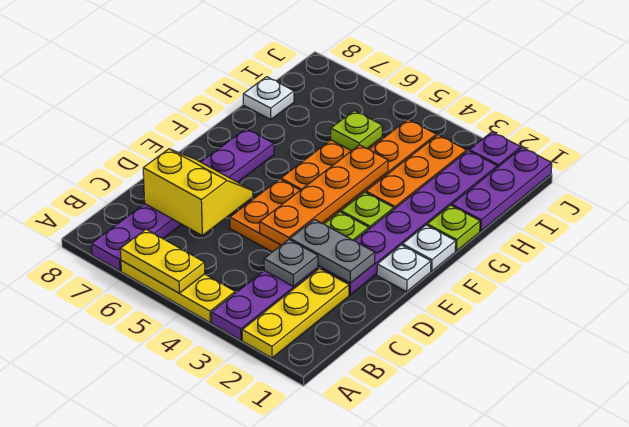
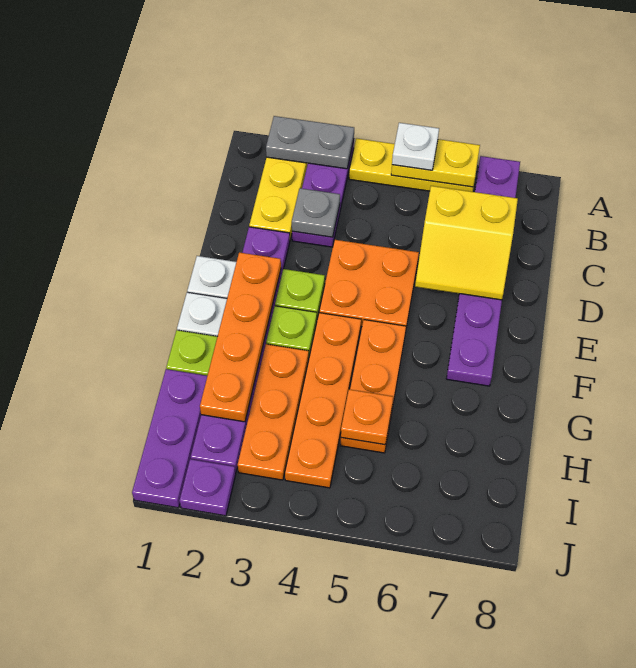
grey 1x2 plate [290,219,375,283] -> grey 1x2 plate moved to [266,116,354,169]
orange 1x4 plate [260,145,388,245] -> orange 1x4 plate moved to [200,252,281,422]
lime 1x1 plate [331,111,383,151] -> orange 1x1 plate [341,389,393,445]
white 1x1 plate [243,77,294,119] -> white 1x1 plate moved to [392,123,439,170]

